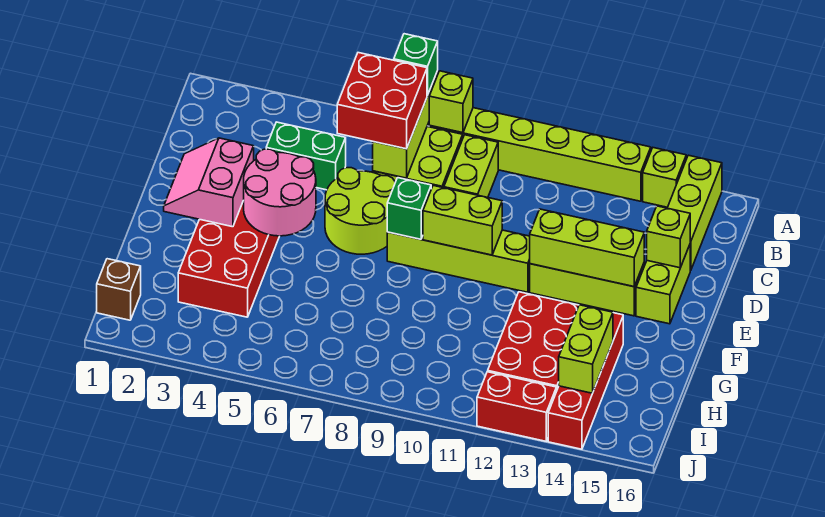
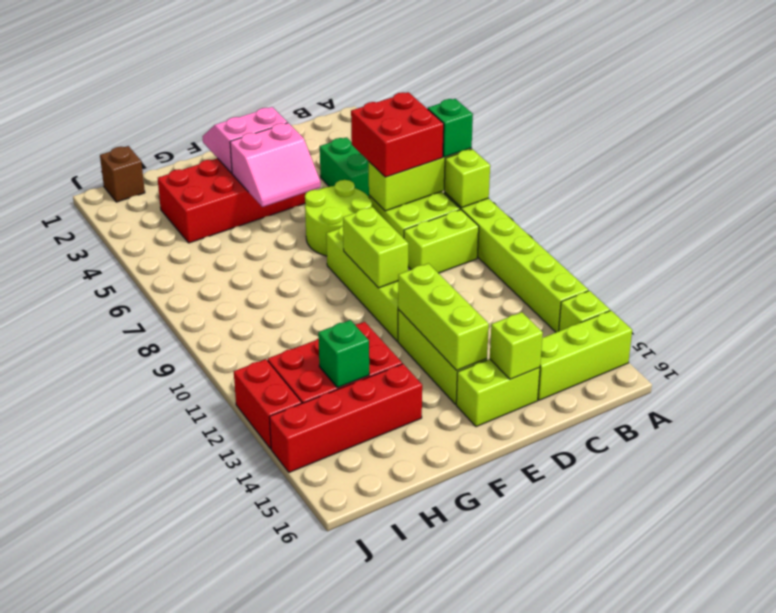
pink 2x2 round brick [244,149,316,236] -> pink 2x2 slope [230,123,321,207]
green 1x1 brick [387,178,431,239] -> green 1x1 brick moved to [318,320,369,388]
lime 1x2 brick [559,305,613,393] -> none

